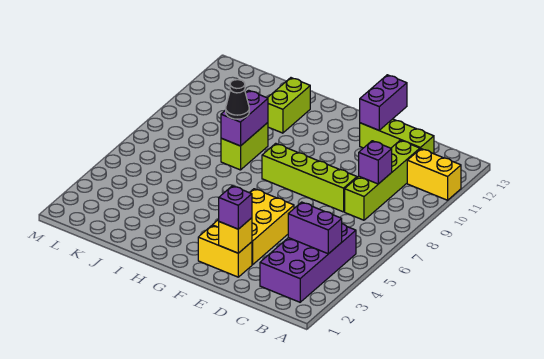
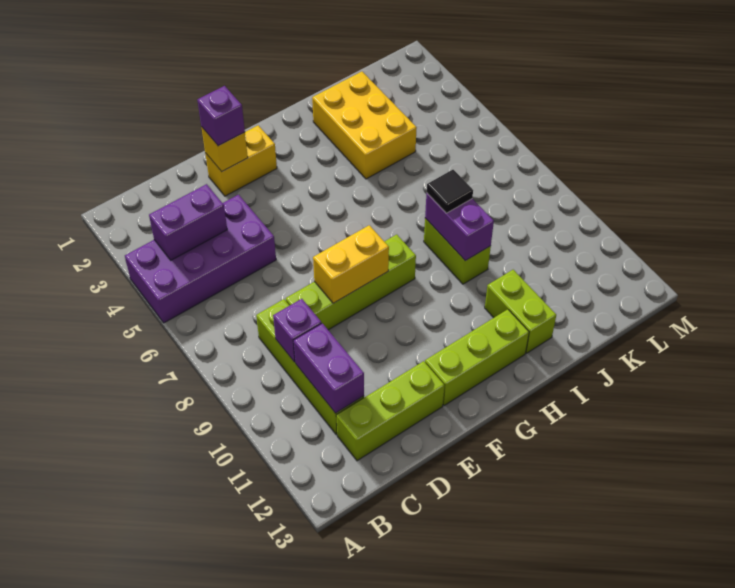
yellow 1x2 brick [407,149,461,200] -> yellow 1x2 brick moved to [313,225,389,303]
purple 2x4 brick [260,224,356,302] -> purple 2x4 brick turned to [125,195,276,323]
yellow 2x3 brick [212,189,294,265] -> yellow 2x3 brick moved to [312,72,417,179]
purple 1x2 brick [360,75,407,130] -> purple 1x2 brick moved to [293,323,364,413]
none -> lime 1x3 brick [425,309,529,406]
black 1x1 cone [226,80,249,119] -> black 1x1 tile [427,170,473,213]

